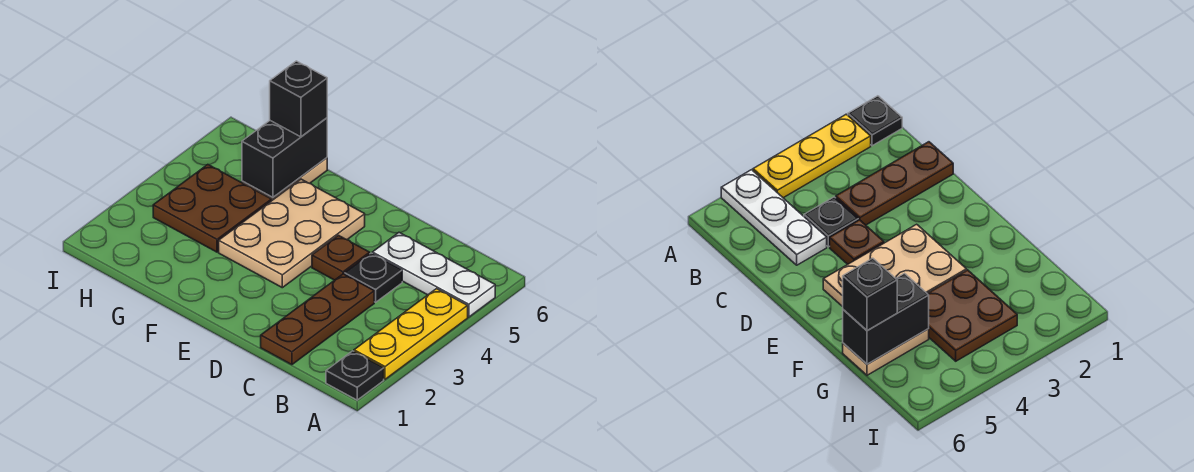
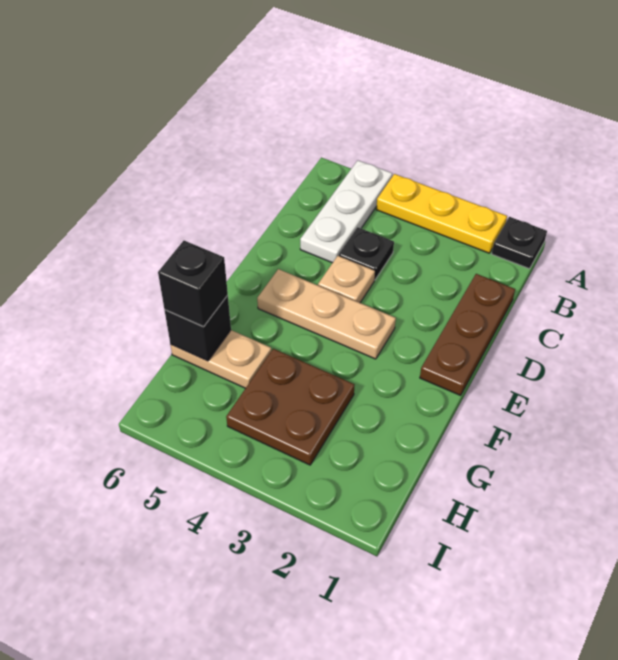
brown 1x3 plate [261,274,374,365] -> brown 1x3 plate turned to [420,274,515,395]
brown 1x1 plate [312,235,370,280] -> tan 1x1 plate [318,256,375,303]
tan 2x3 plate [219,179,365,288] -> tan 1x3 plate [257,269,396,359]
black 1x2 brick [242,118,327,197] -> black 1x1 brick [165,295,231,361]

